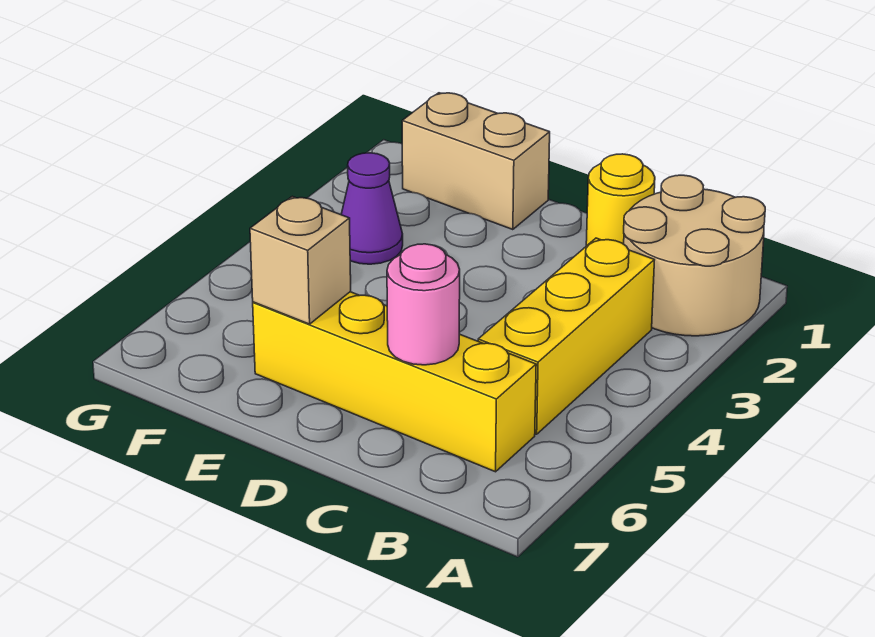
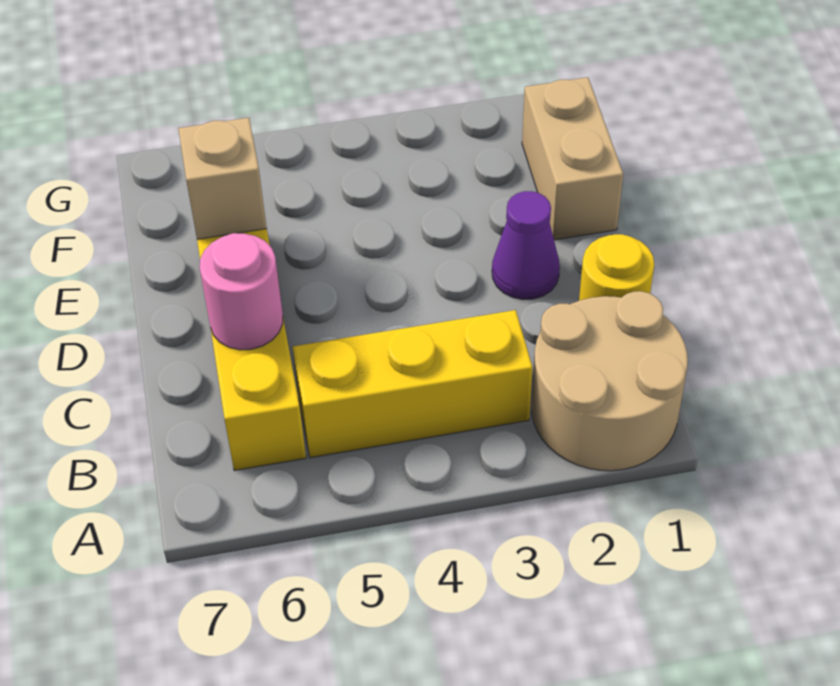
purple 1x1 cone [341,153,403,264] -> purple 1x1 cone moved to [492,191,560,300]

